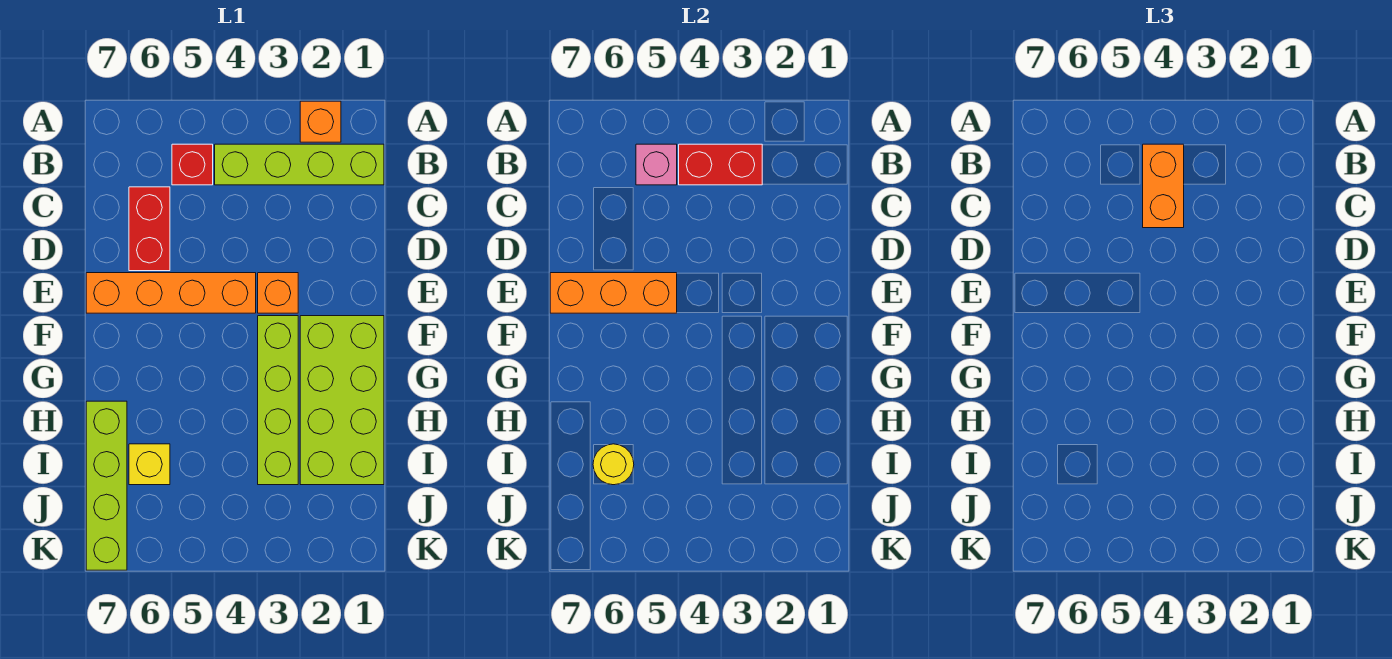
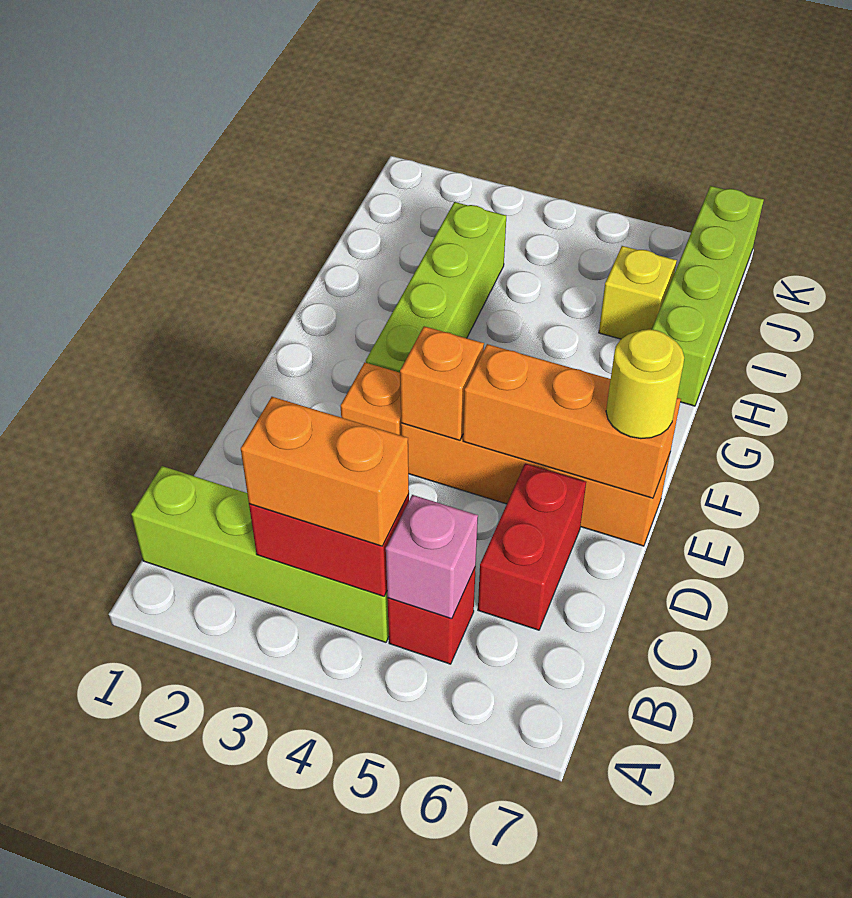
orange 1x1 brick [300,101,341,142] -> orange 1x1 brick moved to [400,326,484,440]
orange 1x2 brick [1143,144,1184,228] -> orange 1x2 brick turned to [241,397,409,546]
lime 2x4 brick [300,316,384,485] -> none
yellow 1x1 round brick [593,444,634,485] -> yellow 1x1 round brick moved to [606,329,684,439]

